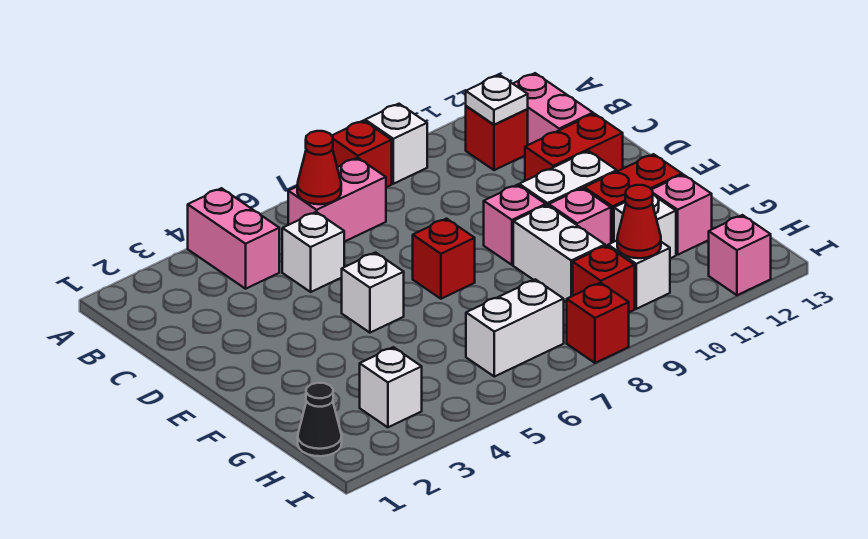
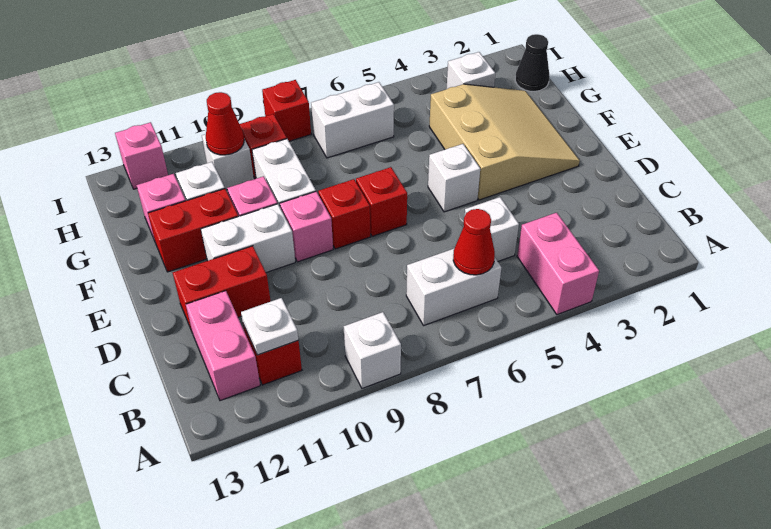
red 1x1 brick [332,121,392,187] -> red 1x1 brick moved to [318,179,370,249]
pink 1x2 brick [288,158,386,242] -> white 1x2 brick [406,249,501,325]
none -> tan 3x3 slope [429,84,580,200]

